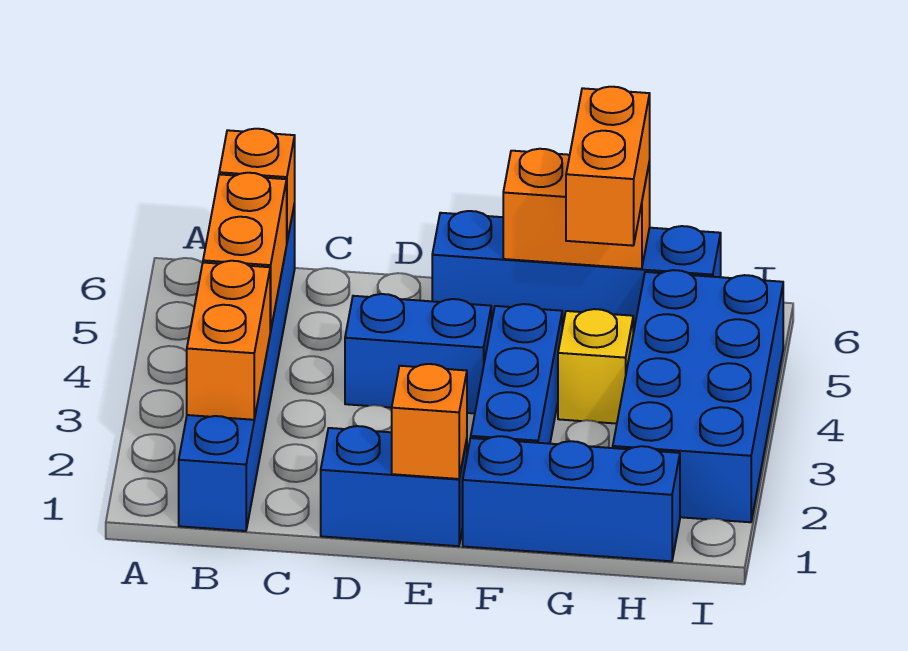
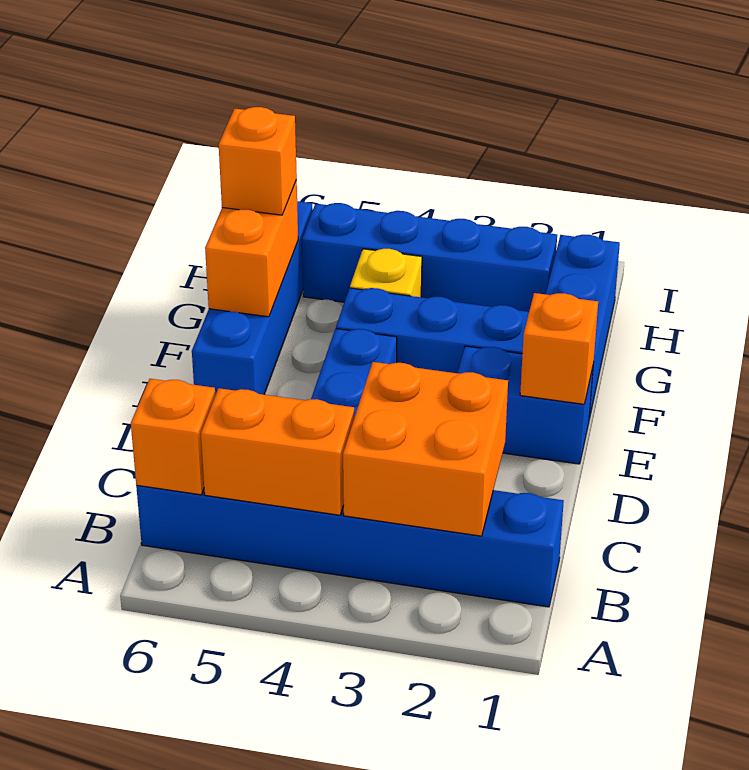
orange 1x2 brick [187,261,271,420] -> orange 2x2 brick [343,362,508,536]
blue 1x2 brick [321,426,467,546] -> blue 1x2 brick turned to [457,346,593,464]
orange 1x2 brick [566,87,650,246] -> orange 1x1 brick [219,107,297,215]
blue 2x4 brick [613,270,783,522] -> blue 1x4 brick [302,203,557,312]

